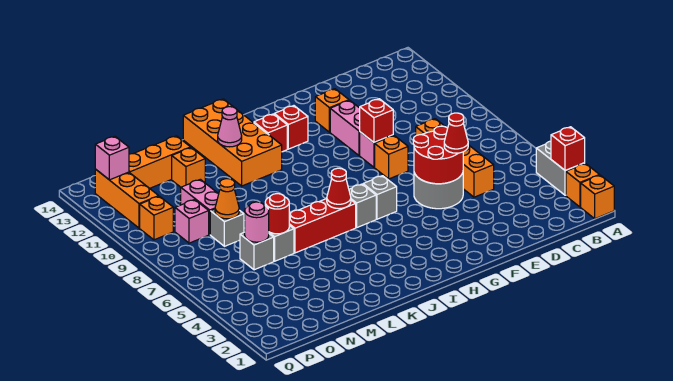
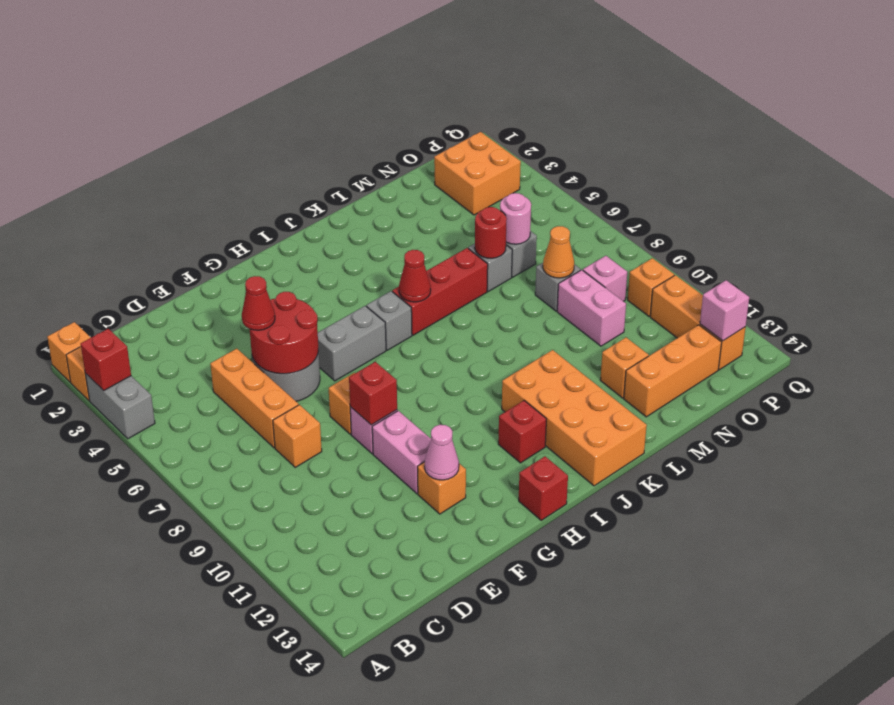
grey 1x1 brick [363,176,397,219] -> grey 1x2 brick [318,306,386,381]
red 1x1 brick [274,106,308,149] -> red 1x1 brick moved to [519,456,568,520]
pink 1x1 cone [218,107,242,147] -> pink 1x1 cone moved to [425,425,459,480]
none -> orange 2x2 brick [434,132,521,215]

